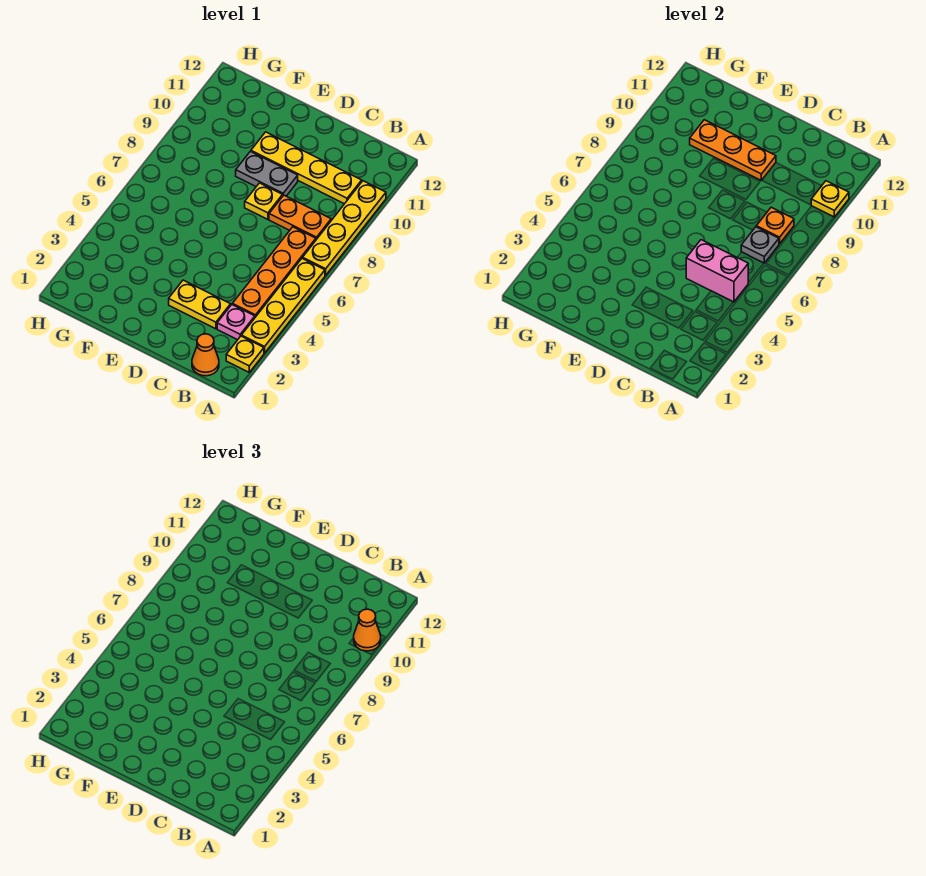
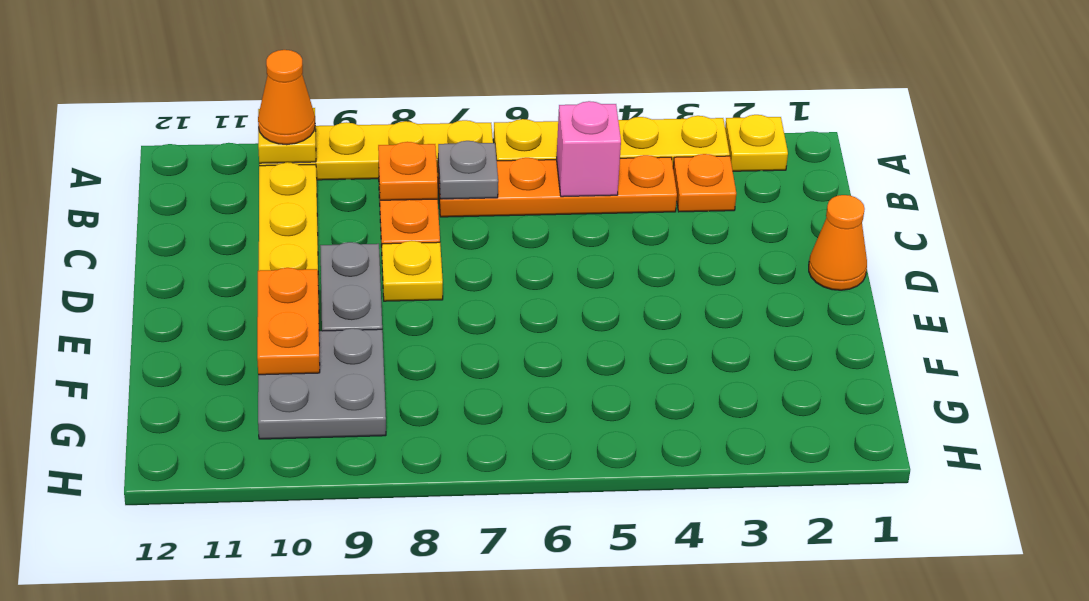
orange 1x1 cone [192,334,219,376] -> orange 1x1 cone moved to [809,195,867,290]
pink 1x1 plate [217,305,255,340] -> orange 1x1 plate [673,154,736,212]
pink 1x2 brick [686,240,748,302] -> pink 1x1 brick [557,101,621,197]
yellow 1x2 plate [169,280,231,329] -> none
orange 1x3 plate [690,120,776,181] -> orange 1x2 plate [257,268,320,375]
none -> grey 2x2 plate [258,328,386,439]

